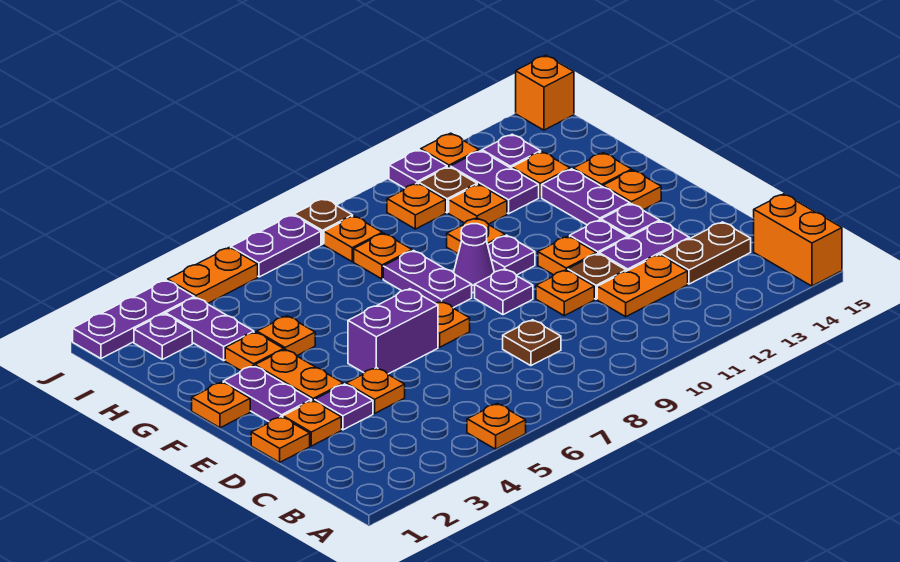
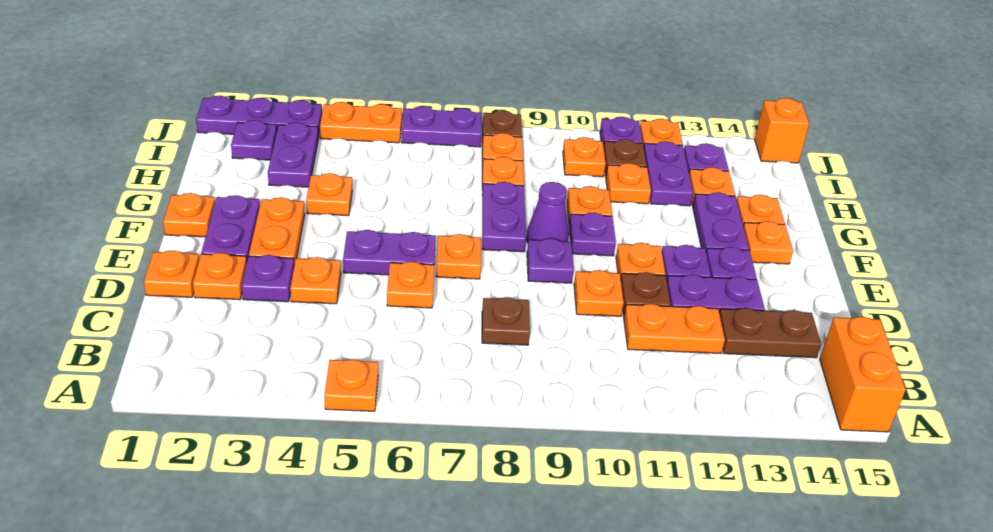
purple 1x2 brick [348,289,438,374] -> purple 1x2 plate [343,230,436,275]
orange 1x1 plate [225,332,284,371] -> orange 1x1 plate moved to [387,262,434,308]

